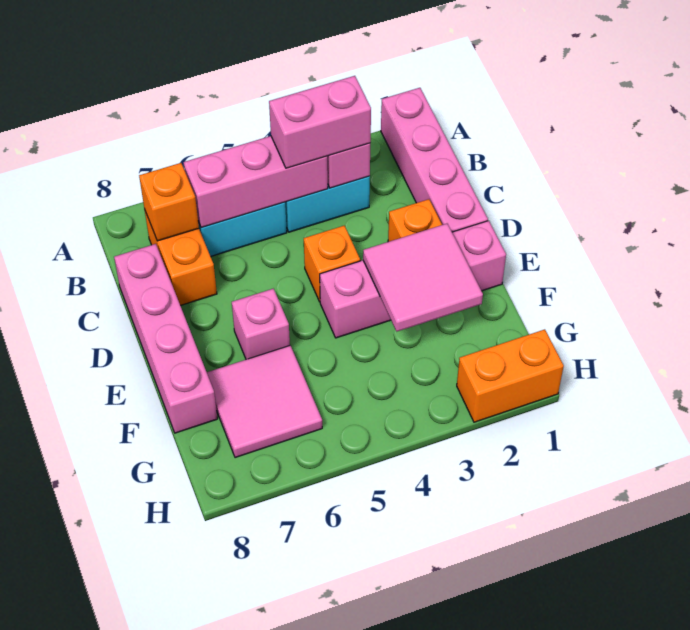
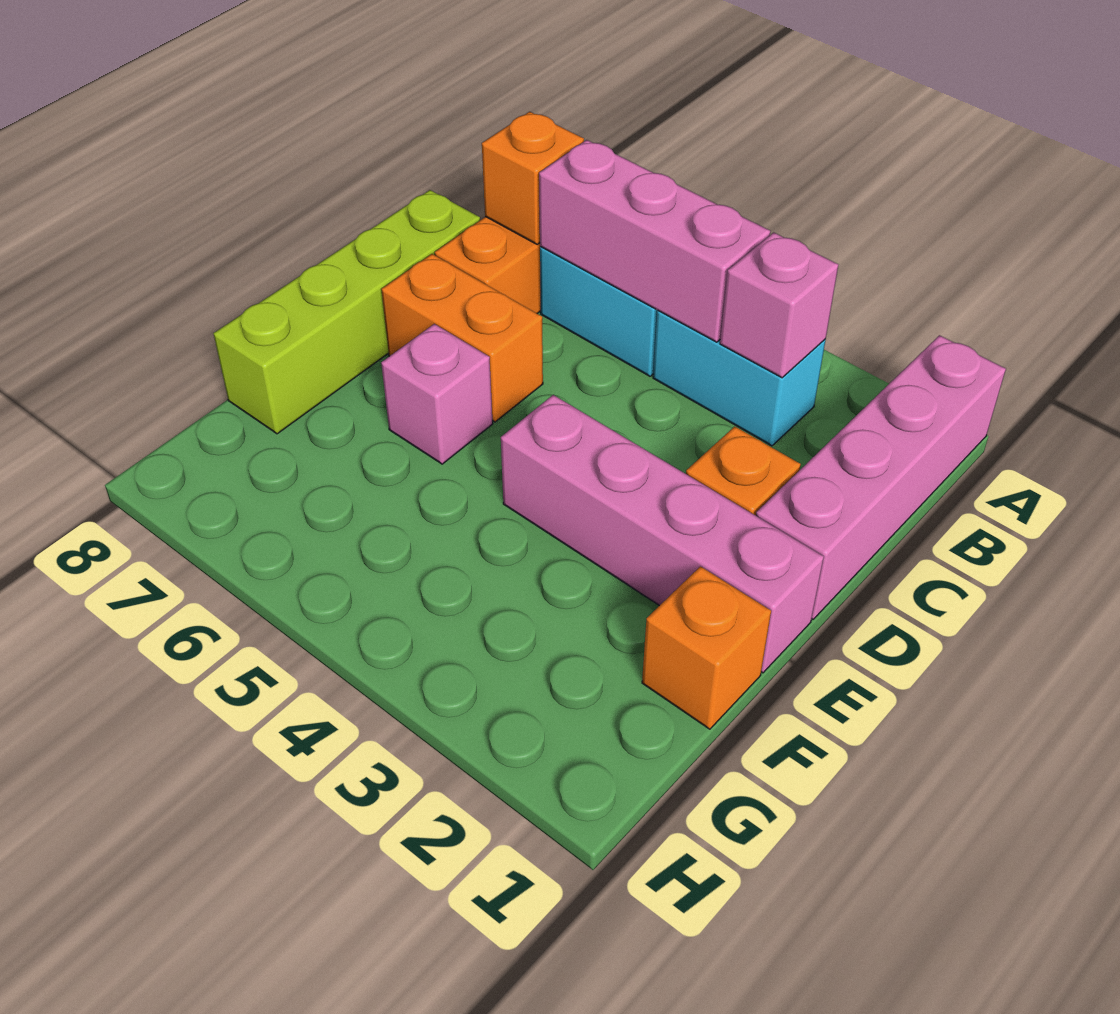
pink 1x2 brick [269,76,371,168] -> none
pink 1x4 brick [114,244,217,433] -> lime 1x4 brick [213,190,480,434]
orange 1x1 brick [303,226,360,302] -> orange 1x1 brick moved to [642,566,771,729]
pink 2x2 tile [363,224,483,331] -> none
pink 2x2 tile [207,346,322,458] -> none
orange 1x2 brick [457,329,564,422] -> orange 1x2 brick moved to [381,254,543,422]

